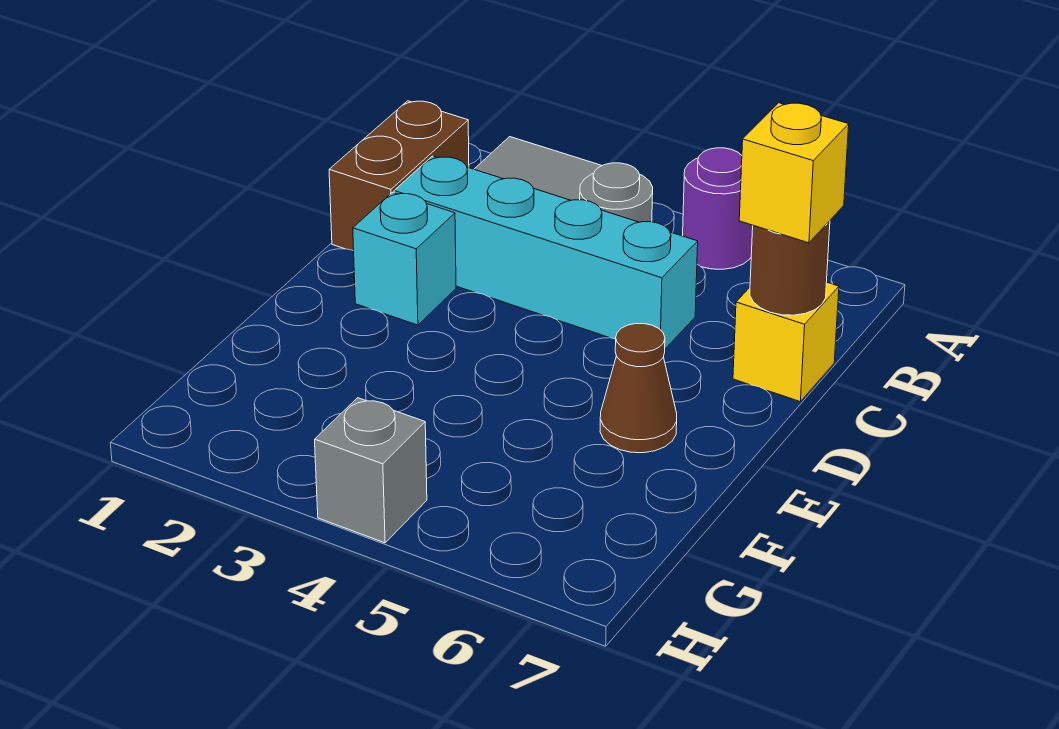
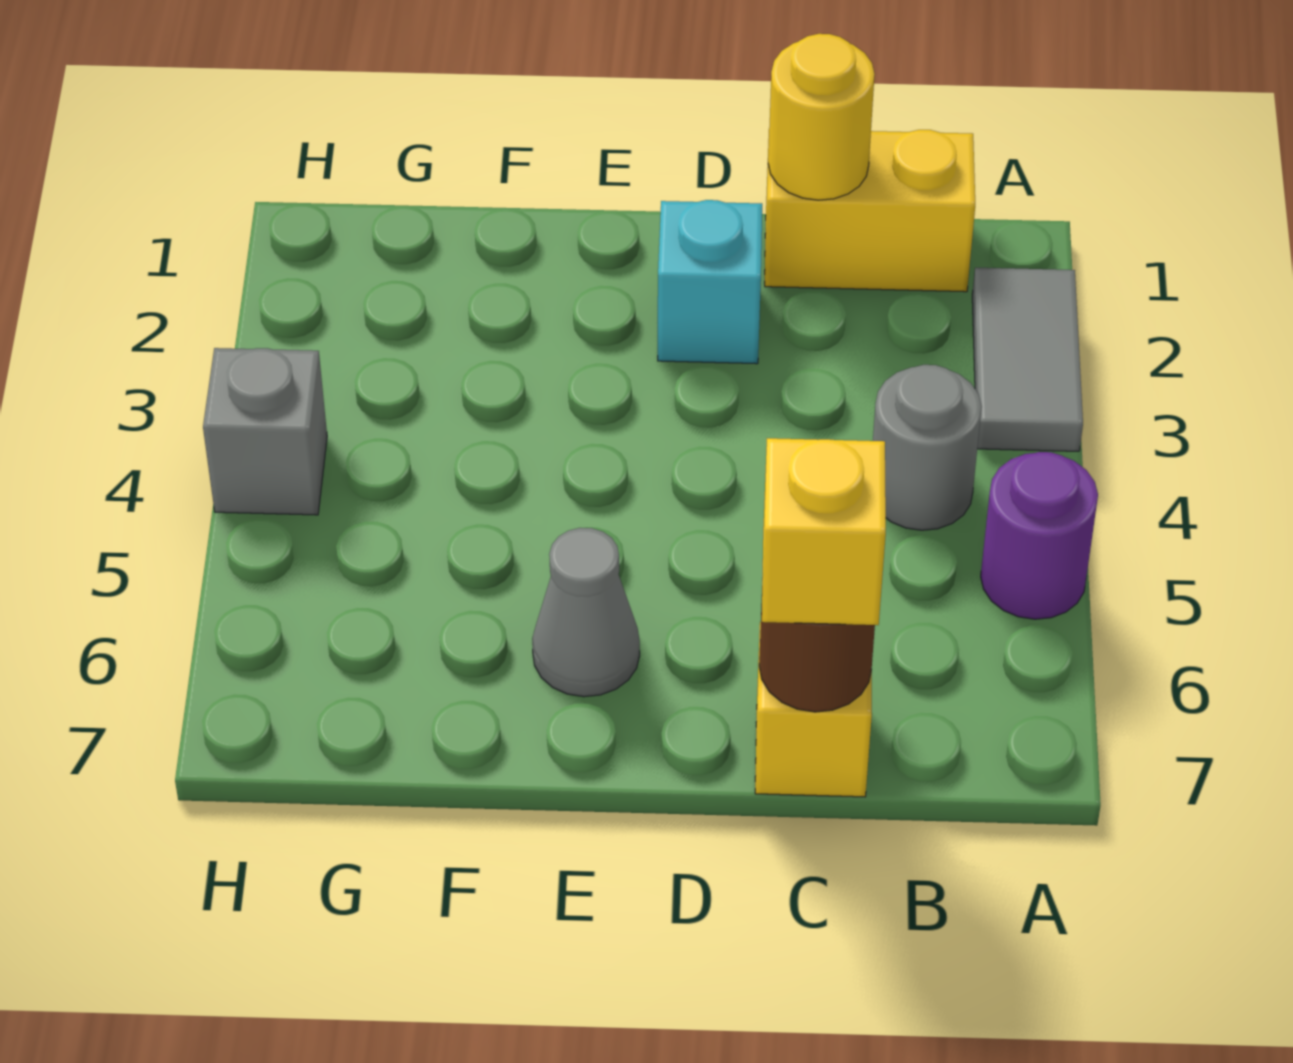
brown 1x2 brick [329,101,469,251] -> yellow 1x2 brick [765,130,975,292]
none -> yellow 1x1 round brick [768,34,875,200]
cyan 1x4 brick [394,156,698,349] -> none
brown 1x1 cone [600,324,677,453] -> grey 1x1 cone [532,528,640,697]

